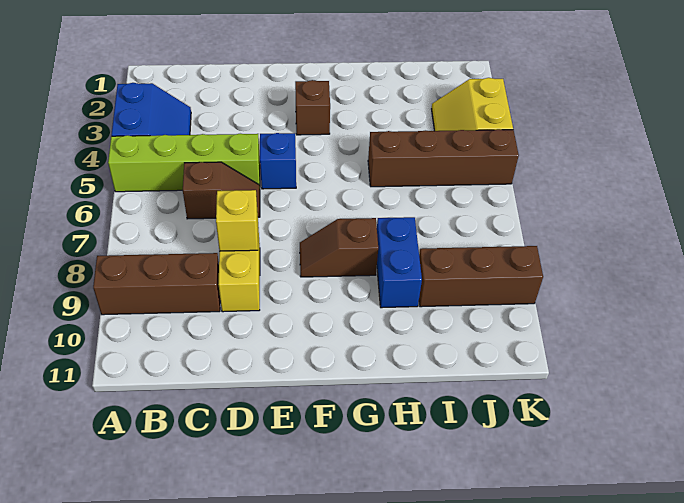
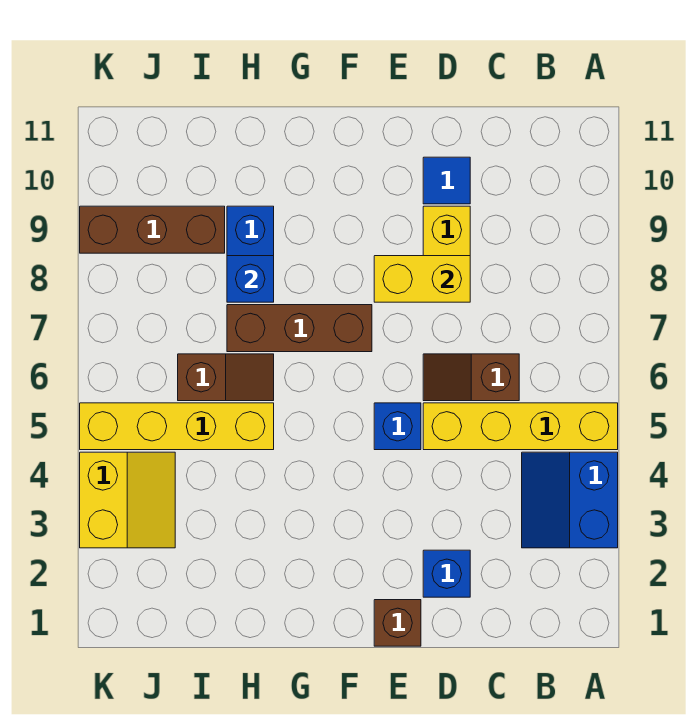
lime 1x4 brick [108,134,260,192] -> yellow 1x4 brick [423,403,618,450]
brown 1x3 brick [93,253,220,315] -> brown 1x3 brick moved to [227,305,372,352]
none -> blue 1x1 brick [423,550,470,597]
yellow 1x1 brick [216,190,258,251] -> yellow 1x2 brick [374,256,470,302]
none -> blue 1x1 tile [423,157,470,204]
brown 1x1 brick [295,80,330,135] -> brown 1x1 brick moved to [374,600,421,646]
brown 1x2 slope [300,218,378,277] -> brown 1x2 slope moved to [178,354,274,401]
brown 1x4 brick [368,129,519,187] -> yellow 1x4 brick [80,403,274,450]
none -> blue 1x1 brick [227,256,274,302]

